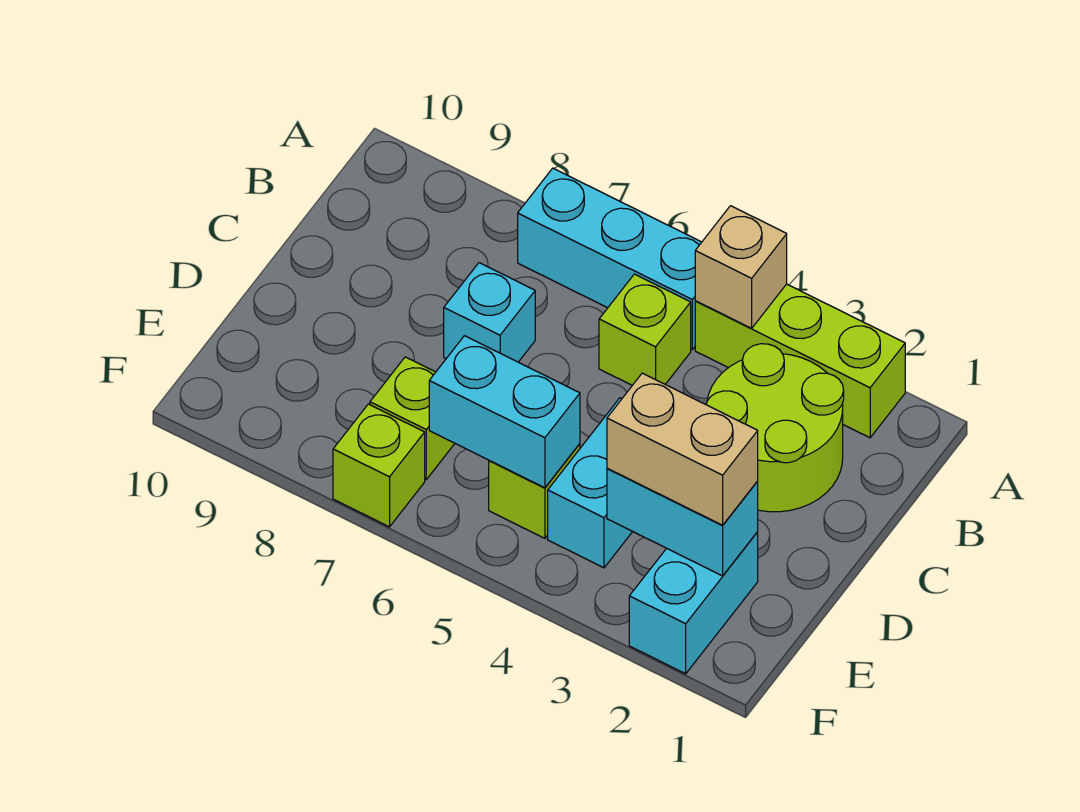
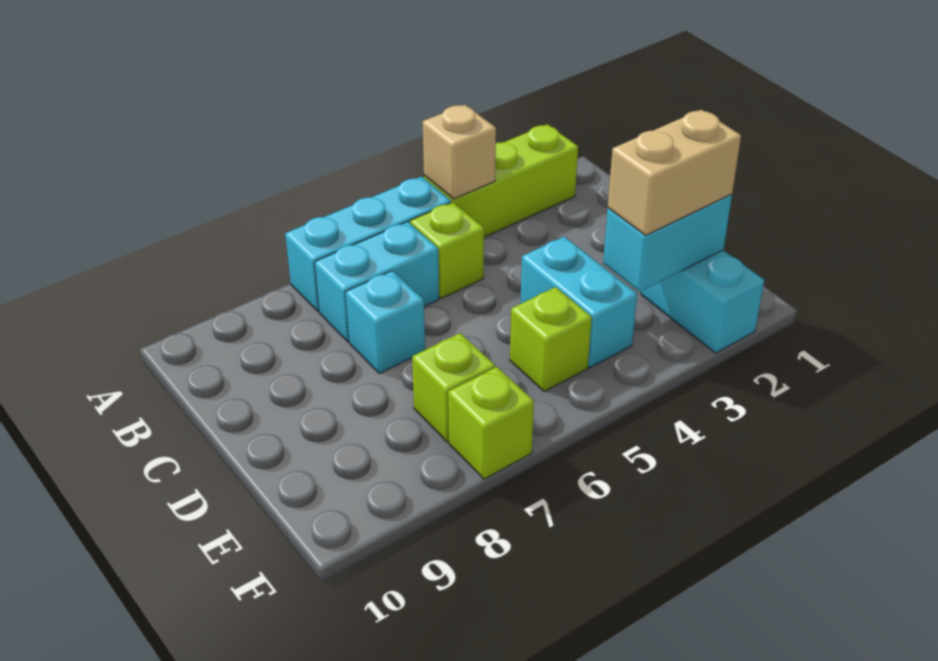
lime 2x2 round brick [706,344,844,512] -> none
cyan 1x2 brick [429,336,580,488] -> cyan 1x2 brick moved to [315,222,439,342]

